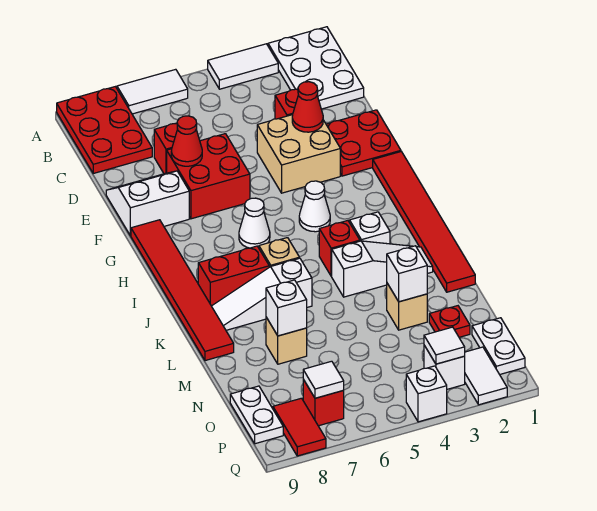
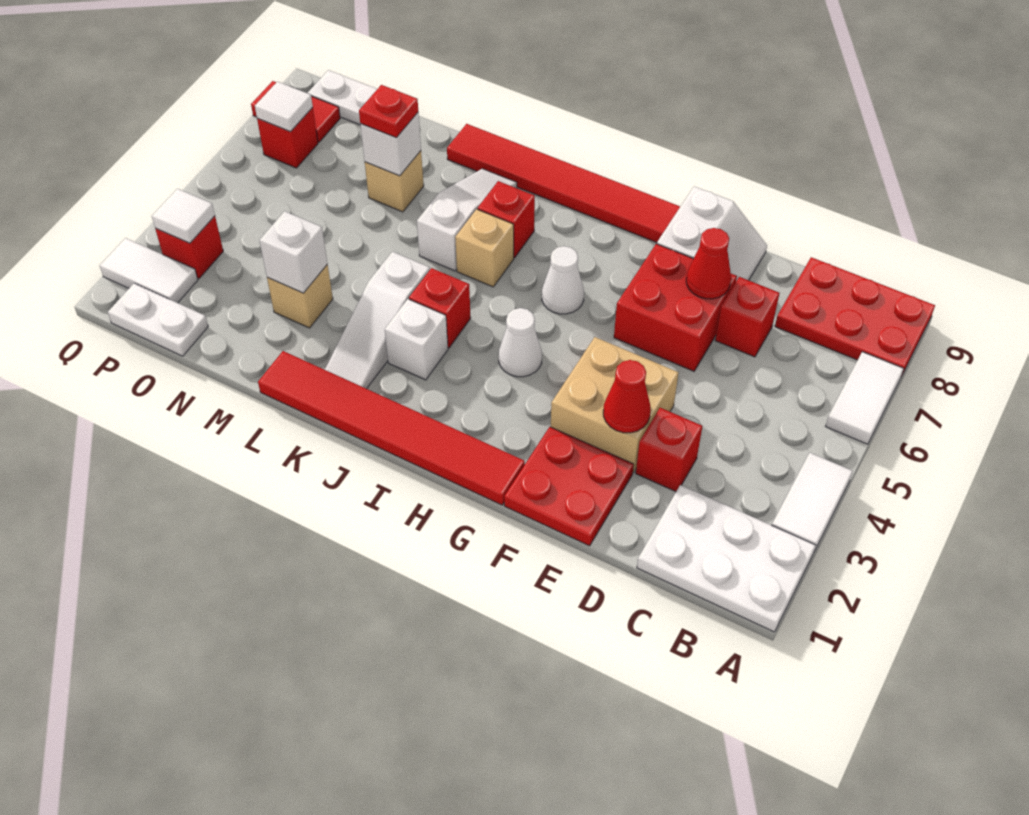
red 1x2 brick [198,246,269,306] -> red 1x1 brick [478,181,535,258]
red 1x1 plate [429,306,470,337] -> red 1x1 plate moved to [359,85,418,138]
white 1x1 brick [424,345,465,389] -> red 1x1 brick [155,216,223,278]
white 1x1 brick [406,366,447,422] -> none

